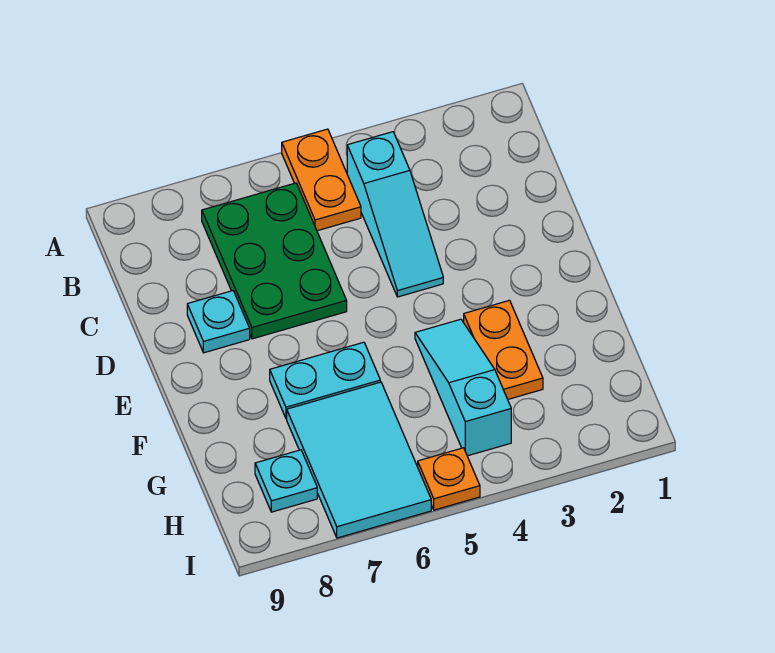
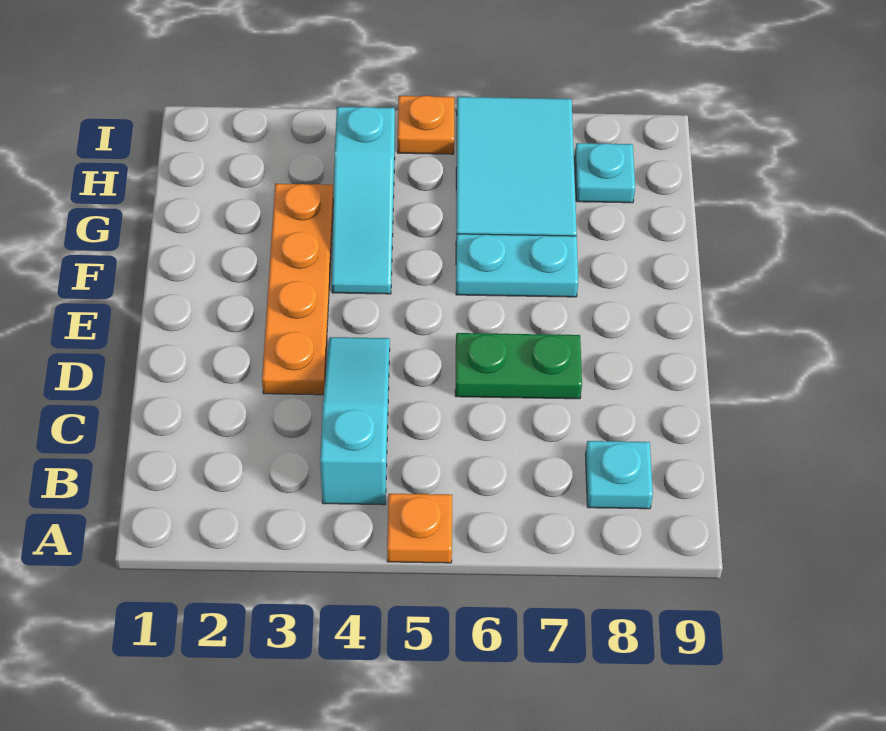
orange 1x2 plate [282,129,361,231] -> orange 1x1 plate [387,494,452,563]
green 2x3 plate [202,183,347,339] -> green 1x2 plate [455,333,582,399]
cyan 1x1 plate [187,291,250,353] -> cyan 1x1 plate moved to [585,441,653,509]
orange 1x2 plate [464,300,543,399] -> orange 1x4 plate [262,184,333,395]

